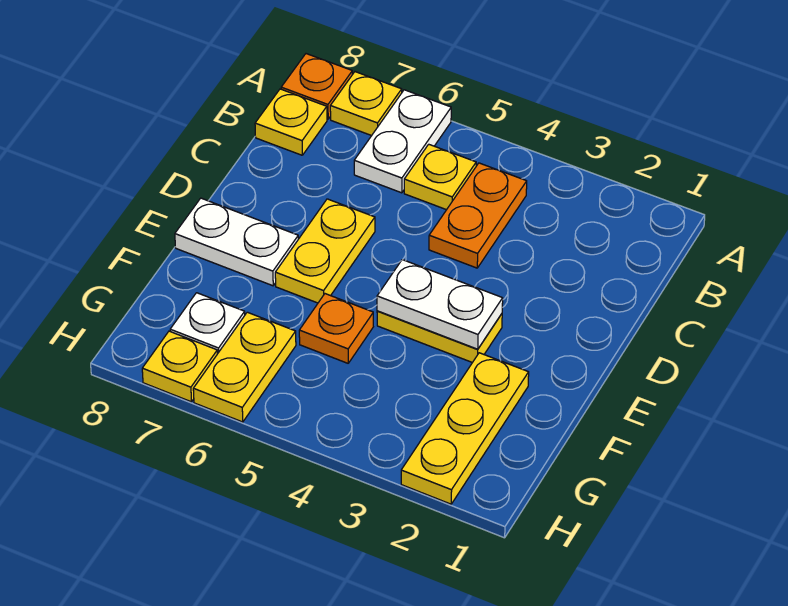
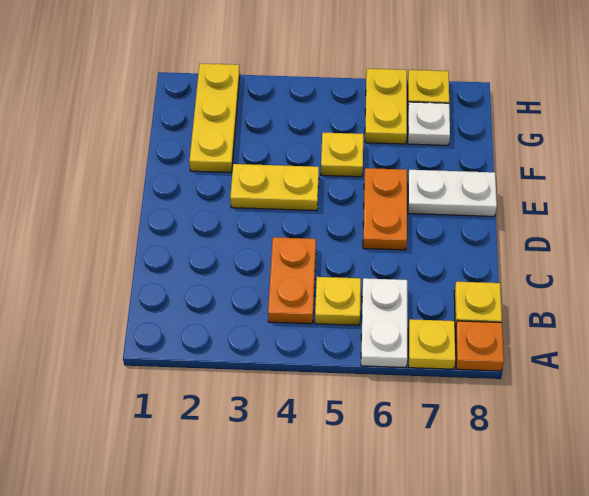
yellow 1x2 plate [275,199,375,303] -> orange 1x2 plate [363,168,407,250]
white 1x2 plate [377,260,503,349] -> none
orange 1x1 plate [299,294,373,363] -> yellow 1x1 plate [321,133,363,177]

